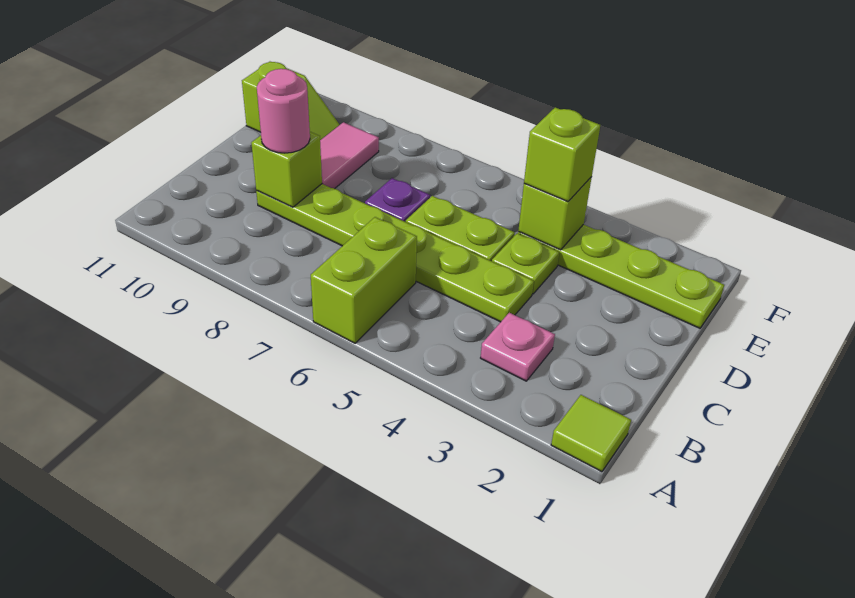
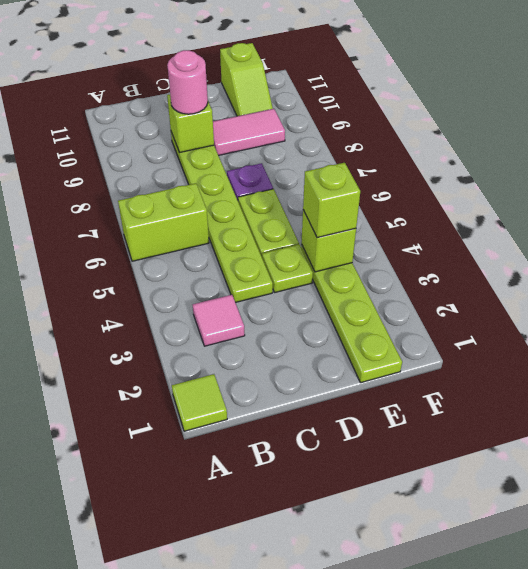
pink 1x1 plate [481,313,555,381] -> pink 1x1 tile [193,295,245,346]

